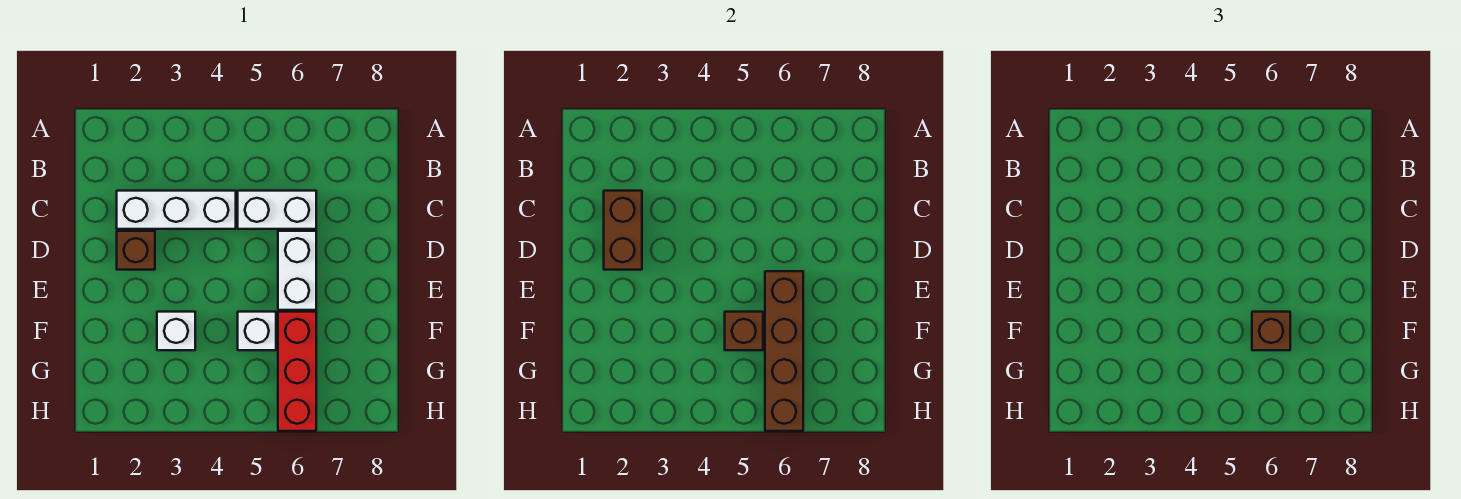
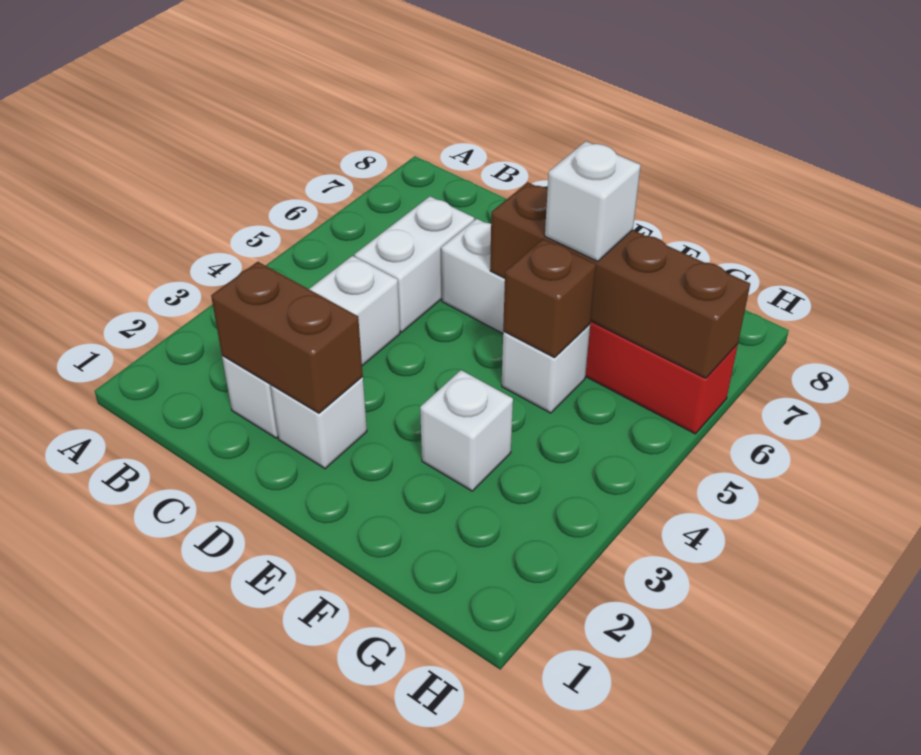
brown 1x1 brick [117,231,155,270] -> white 1x1 brick [271,377,367,469]
brown 1x1 brick [1252,312,1290,350] -> white 1x1 brick [545,141,641,261]

